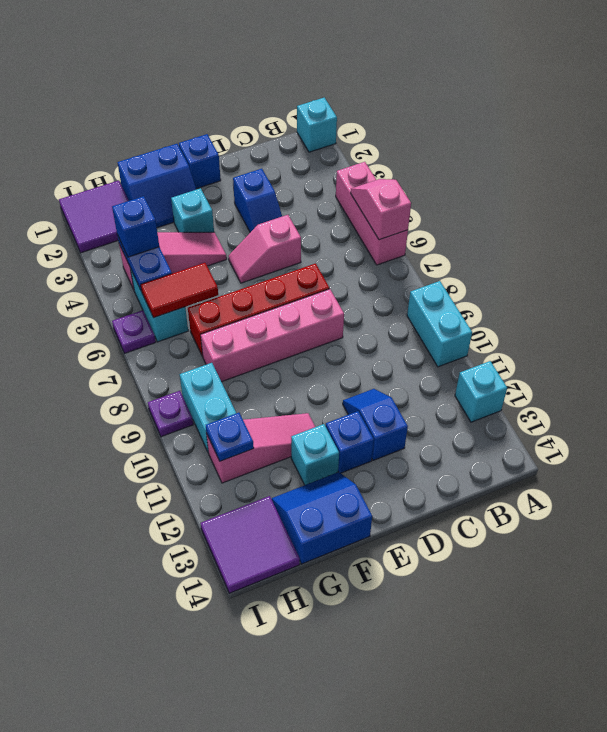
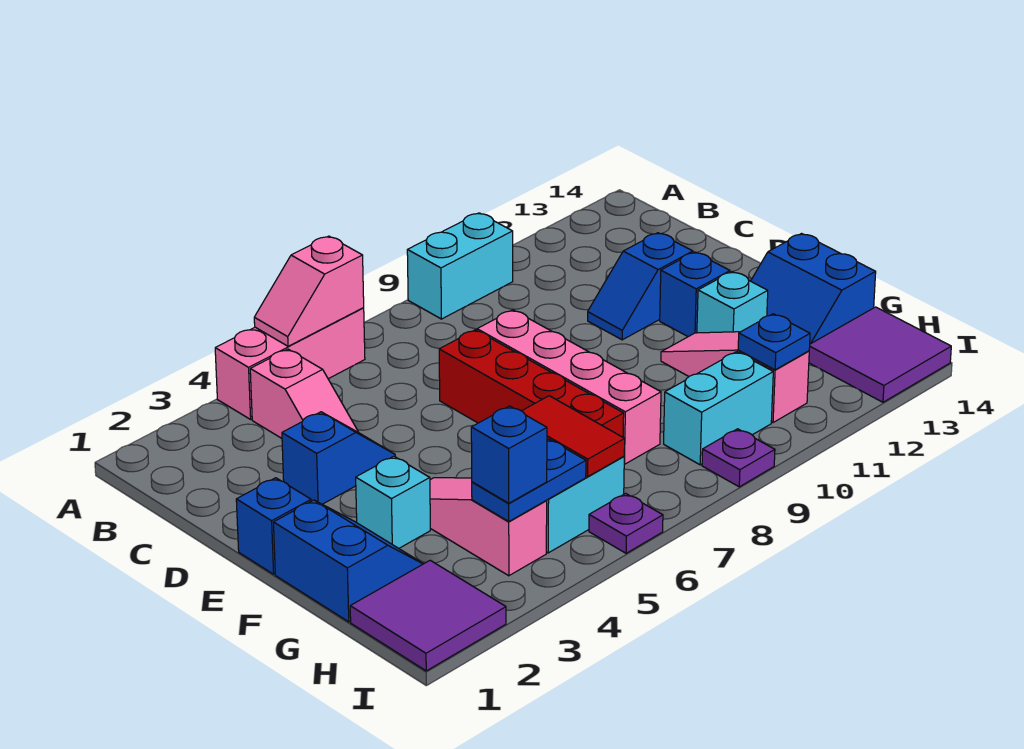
cyan 1x1 brick [297,98,337,152] -> none
cyan 1x1 brick [455,361,507,422] -> none
pink 1x2 slope [229,215,301,283] -> pink 1x2 slope moved to [250,349,359,438]

